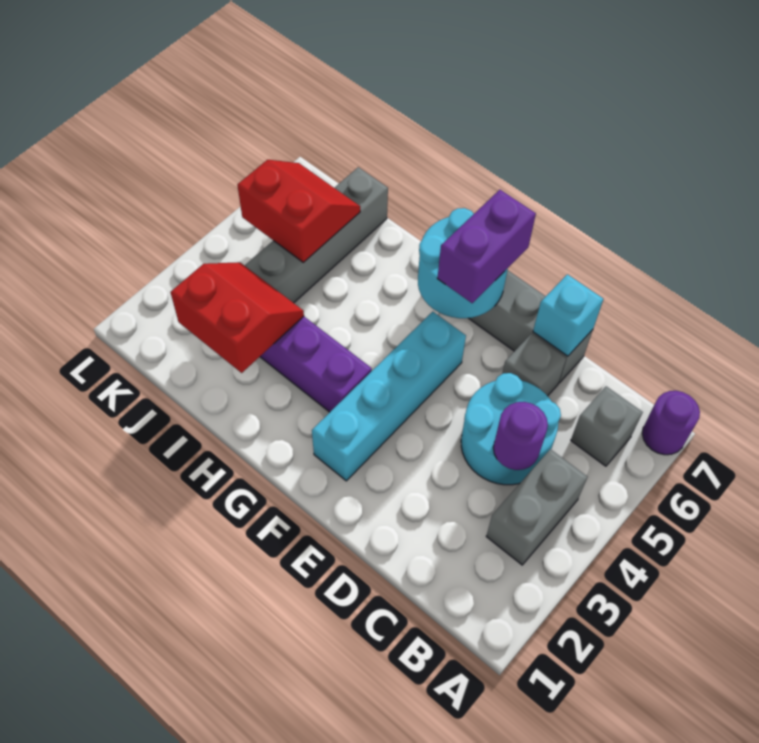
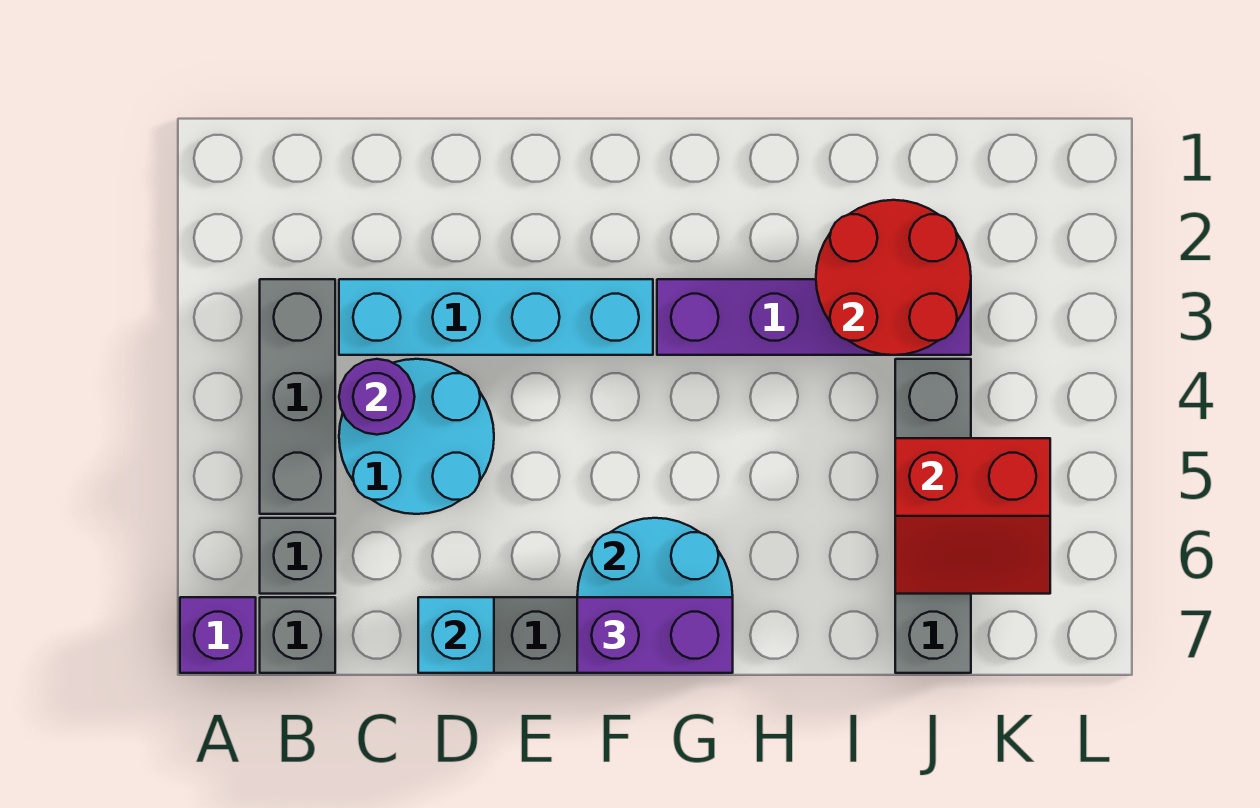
purple 1x1 round brick [642,391,700,455] -> purple 1x1 brick [180,597,256,673]
grey 1x2 brick [486,449,587,565] -> grey 1x3 brick [260,279,335,514]
grey 1x1 brick [502,334,566,396] -> grey 1x1 brick moved to [260,597,335,673]
cyan 1x4 brick [312,312,466,481] -> cyan 1x4 brick turned to [339,279,653,355]
purple 1x2 brick [437,190,536,303] -> purple 1x2 brick turned to [577,597,733,673]
red 2x2 slope [170,262,304,373] -> red 2x2 round brick [816,200,971,355]

